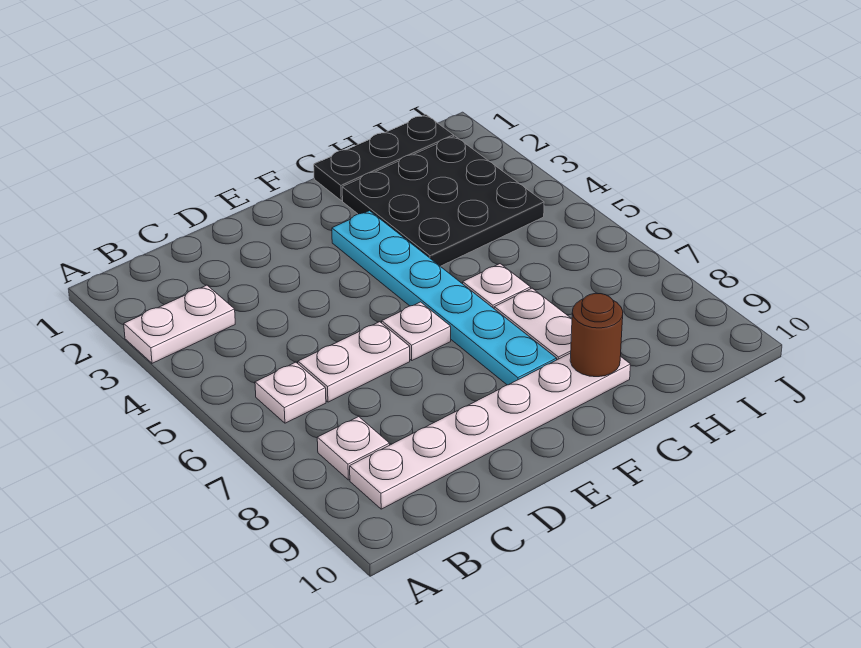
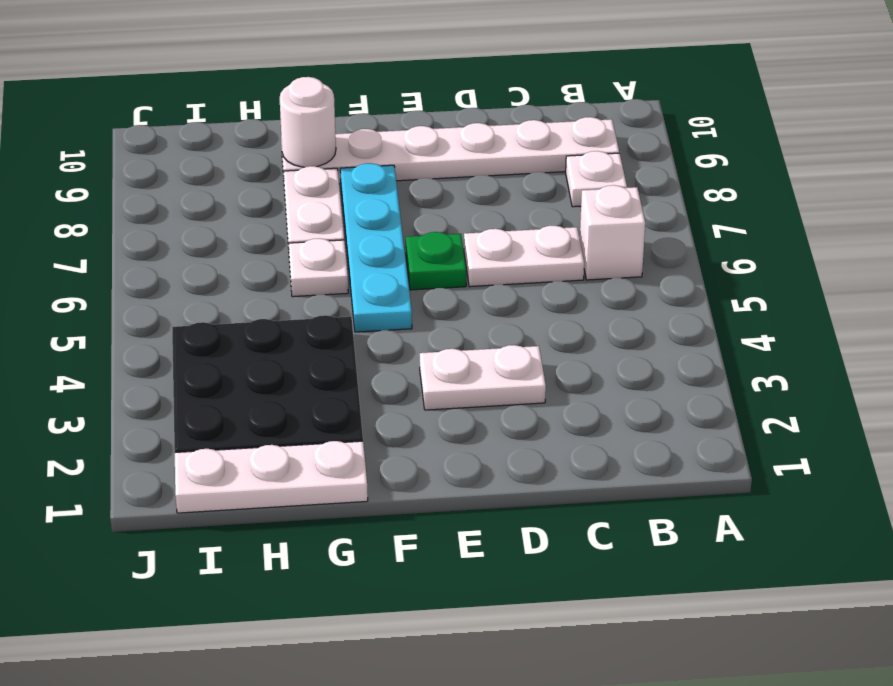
white 1x2 plate [124,285,235,363] -> white 1x2 plate moved to [420,345,546,410]
white 1x1 plate [255,362,326,423] -> white 1x1 brick [580,185,645,280]
white 1x1 plate [382,302,451,360] -> green 1x1 plate [406,232,466,290]
cyan 1x6 plate [332,211,557,385] -> cyan 1x4 plate [340,163,412,332]
black 1x3 plate [314,115,454,201] -> white 1x3 plate [175,441,368,513]
brown 1x1 round brick [570,293,623,377] -> white 1x1 round brick [280,77,336,167]

